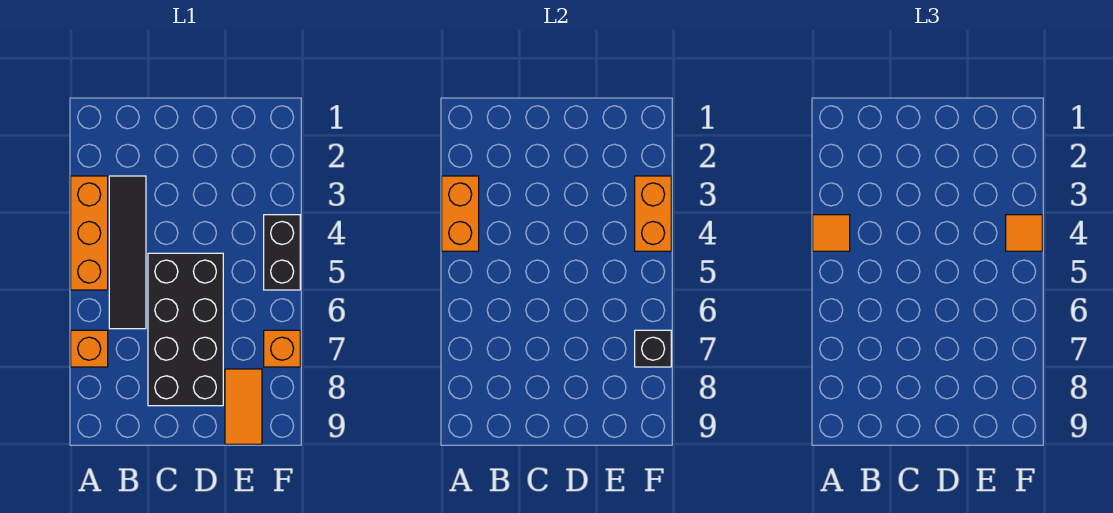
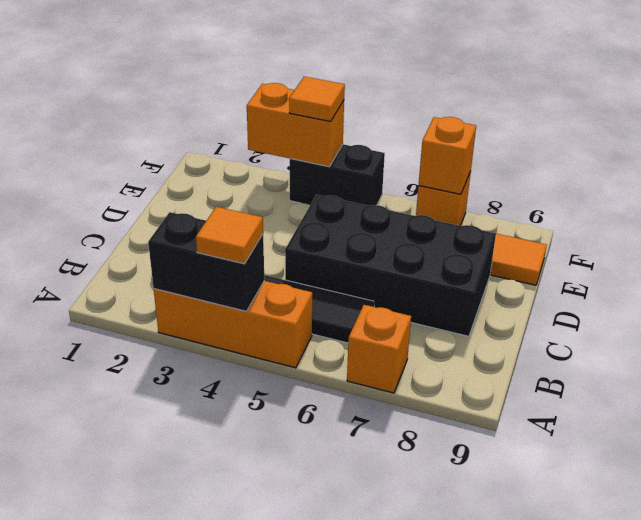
orange 1x2 brick [442,176,479,251] -> black 1x2 brick [148,212,264,311]
black 1x1 brick [635,330,671,367] -> orange 1x1 brick [418,117,476,194]

